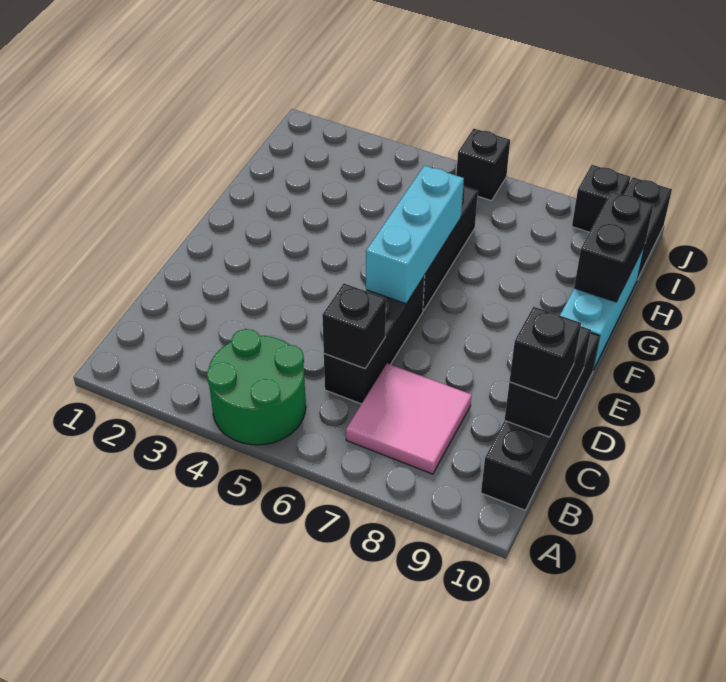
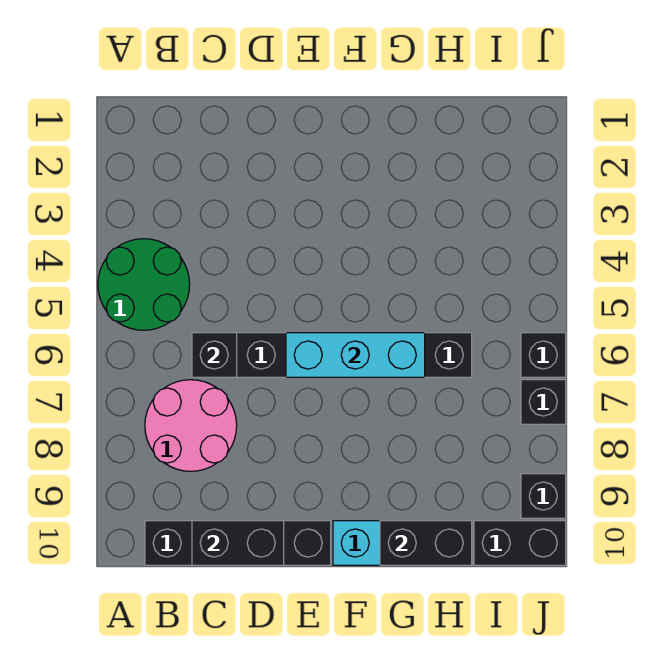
pink 2x2 tile [346,363,472,474] -> pink 2x2 round brick [145,380,237,471]
black 1x1 brick [509,307,581,398] -> black 1x1 brick moved to [521,380,566,424]

